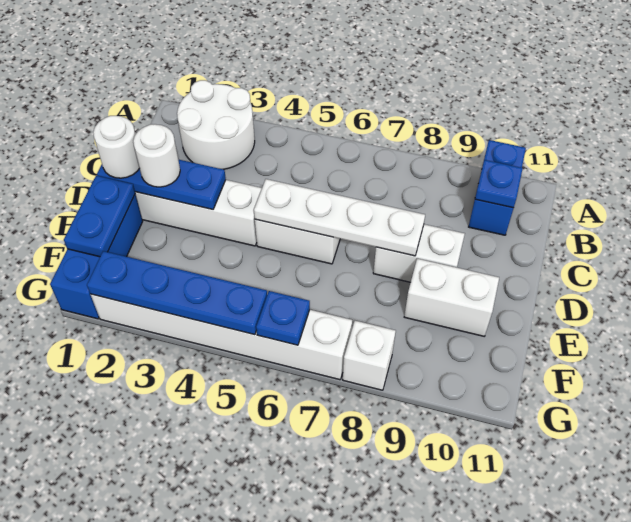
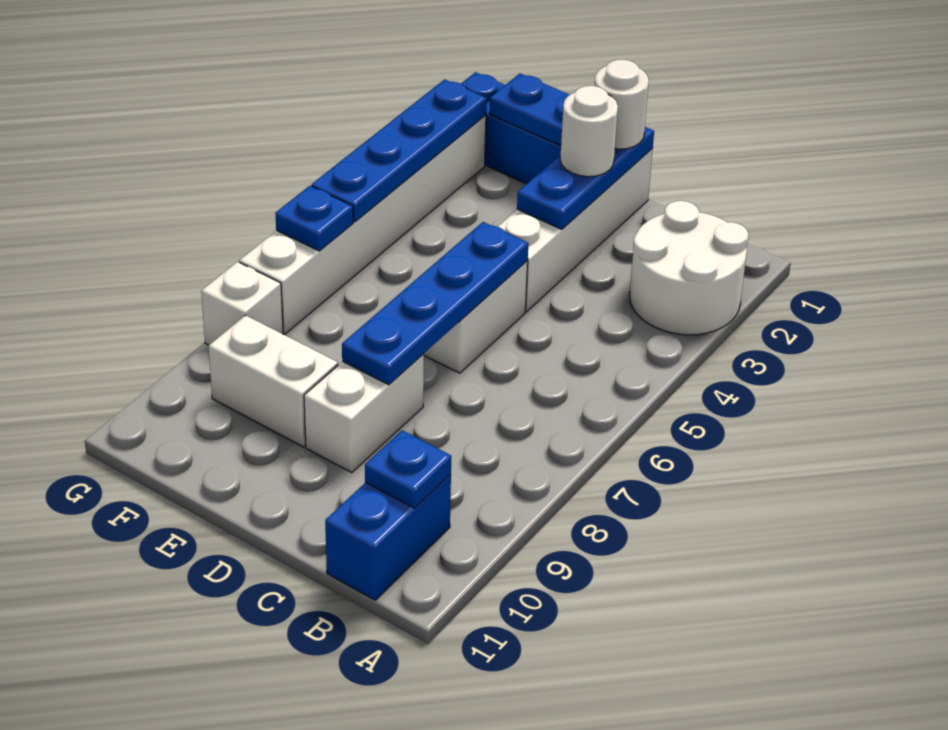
blue 1x2 brick [469,140,526,235] -> blue 1x2 brick turned to [325,474,451,600]
white 1x4 plate [254,179,425,256] -> blue 1x4 plate [342,222,528,385]
white 1x2 brick [404,258,499,336] -> white 1x2 brick turned to [209,315,338,447]

